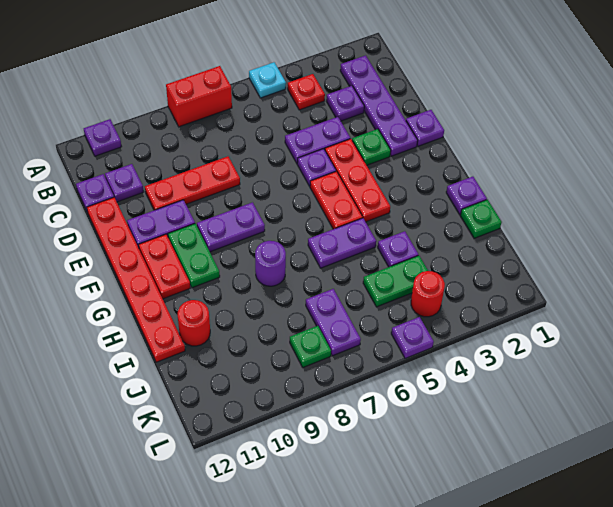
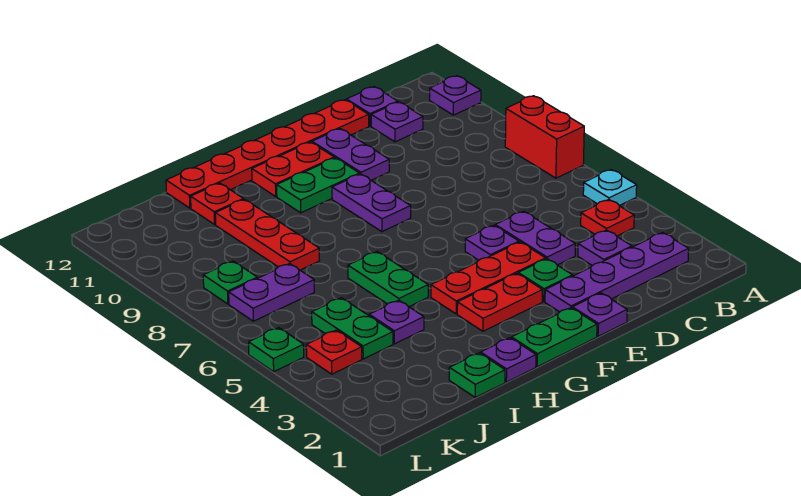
red 1x3 plate [145,156,240,210] -> red 1x3 plate moved to [215,199,320,270]
none -> green 1x2 plate [511,308,597,367]
red 1x2 plate [310,171,363,229] -> red 1x2 plate moved to [457,273,542,331]
purple 1x2 plate [308,218,376,268] -> green 1x2 plate [348,252,428,307]
purple 1x1 round brick [255,241,286,286] -> none
red 1x1 round brick [178,300,210,346] -> red 1x1 plate [191,183,244,224]
red 1x1 round brick [411,271,445,317] -> red 1x1 plate [306,330,362,374]
purple 1x1 plate [391,317,434,358] -> green 1x1 plate [249,328,304,372]

